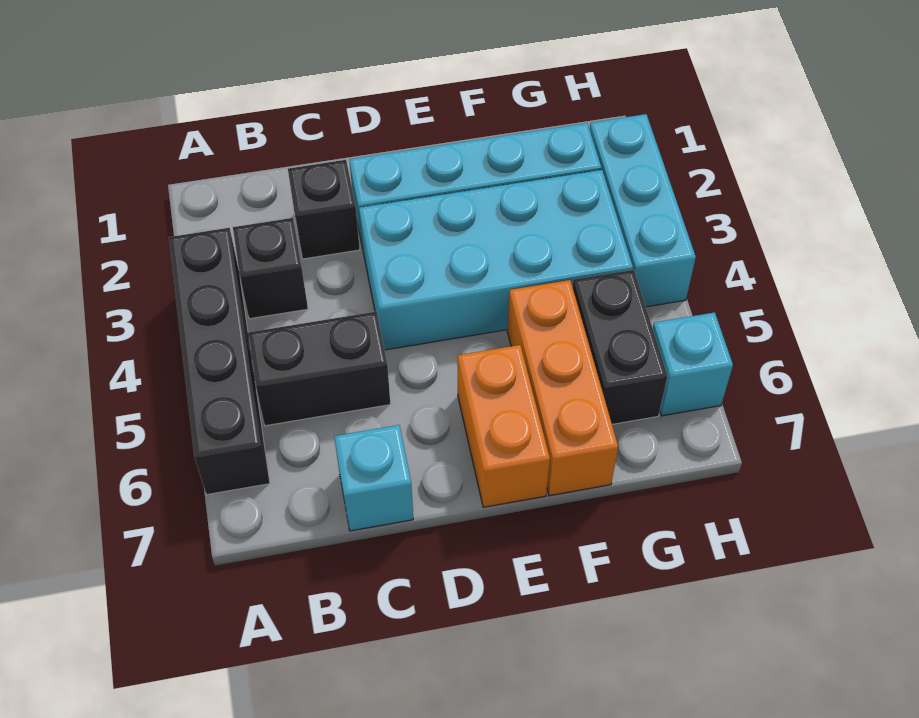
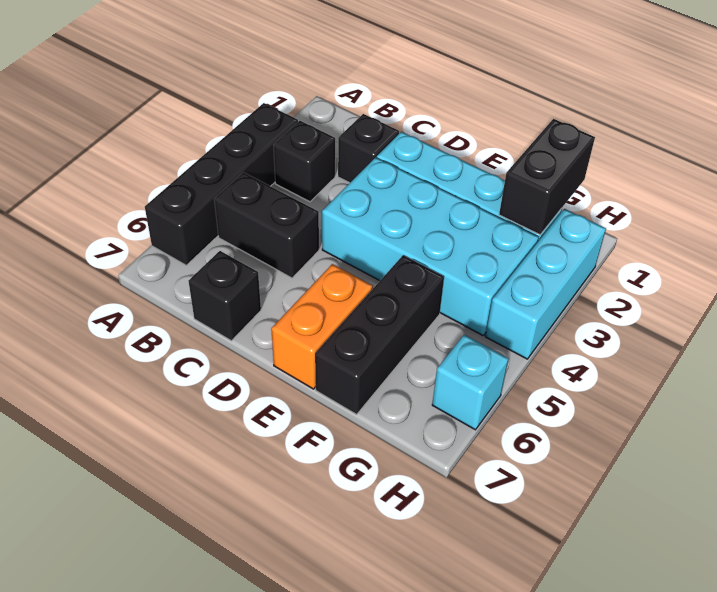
cyan 1x1 brick [334,425,413,531] -> black 1x1 brick [189,251,261,341]
orange 1x3 brick [507,280,618,496] -> black 1x3 brick [315,255,444,414]
black 1x2 brick [573,270,667,424] -> black 1x2 brick moved to [499,119,595,235]

